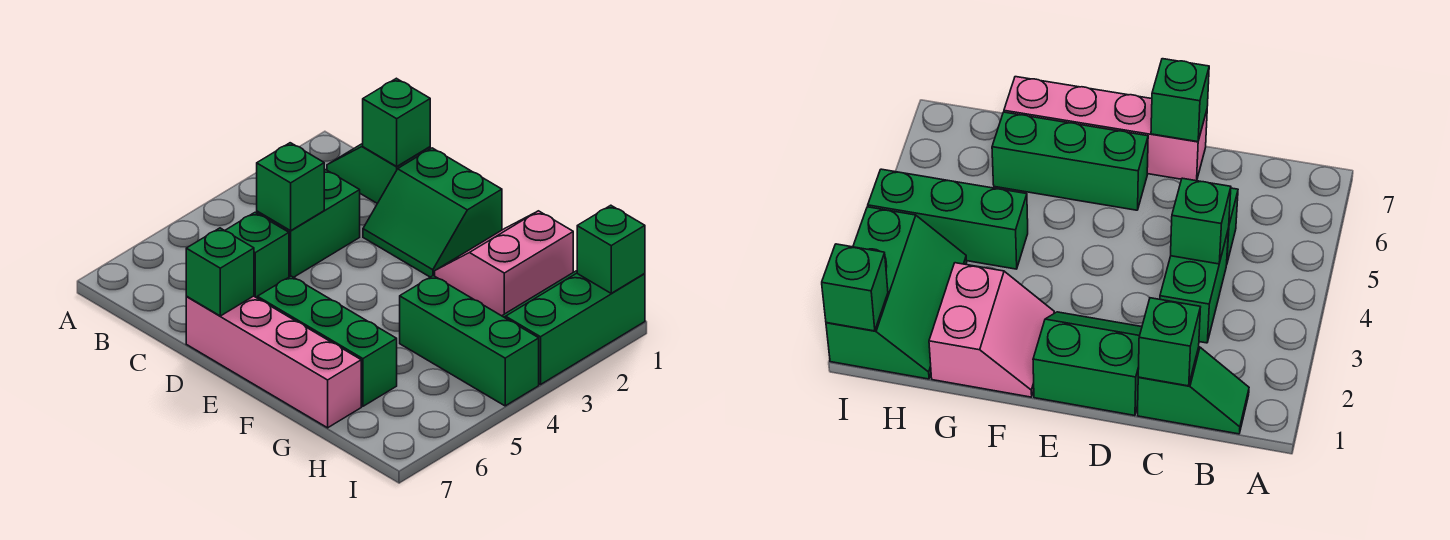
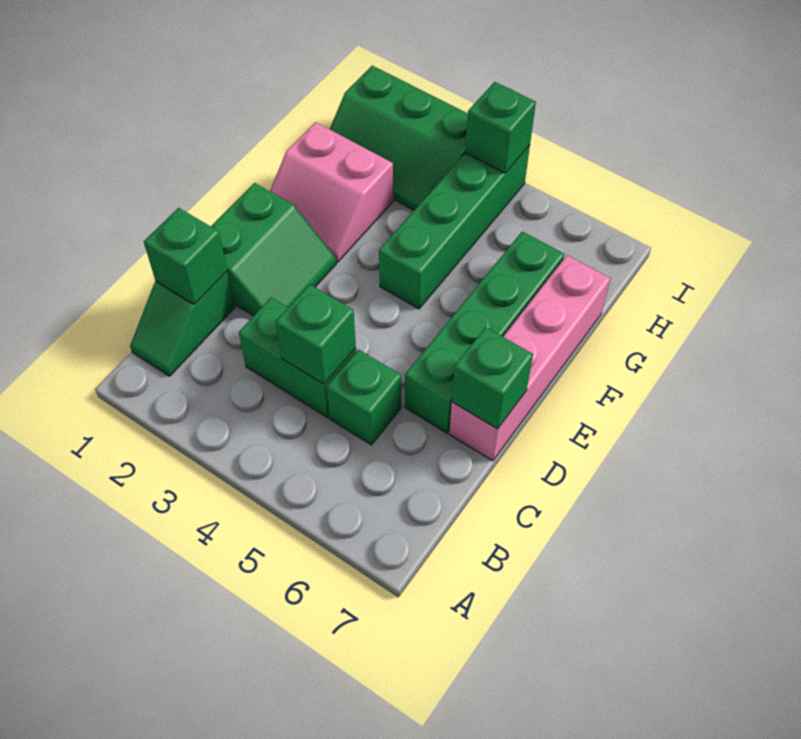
green 1x3 brick [257,276,397,406] -> green 1x4 brick [405,232,564,433]
green 1x3 brick [400,276,539,406] -> green 1x4 brick [379,145,530,309]
green 1x1 brick [577,205,645,293] -> green 1x1 brick moved to [465,82,536,173]

